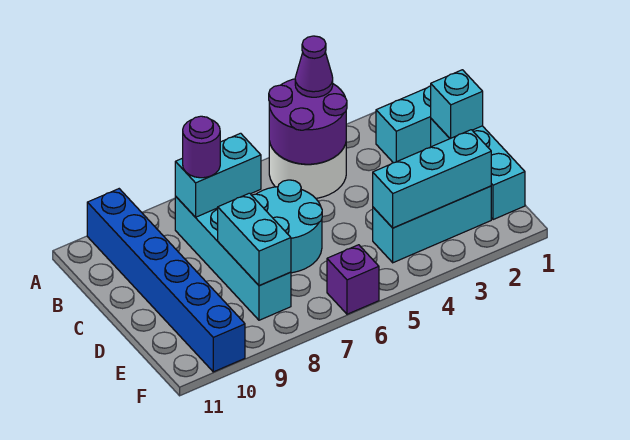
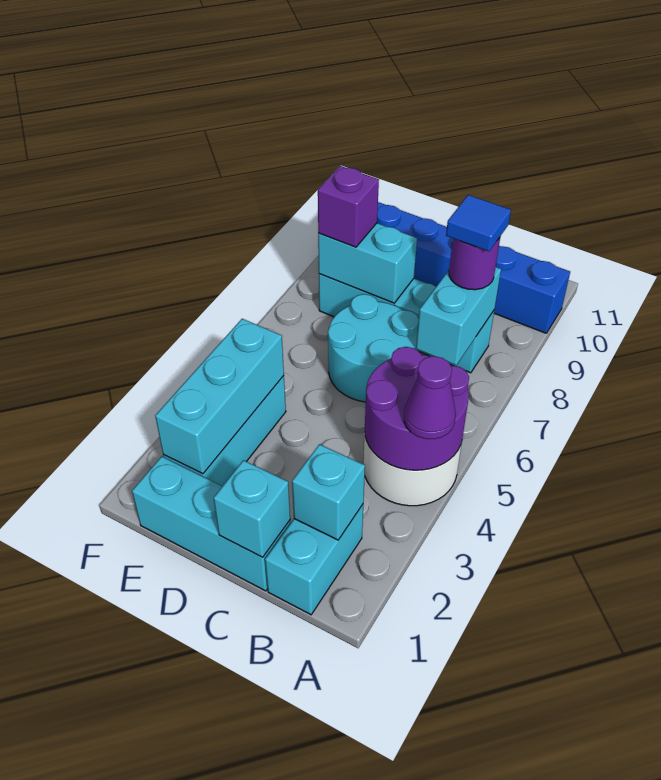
none -> cyan 1x1 brick [292,444,365,540]
none -> blue 1x1 tile [446,195,511,251]
purple 1x1 brick [327,245,379,314] -> purple 1x1 brick moved to [318,166,379,247]

